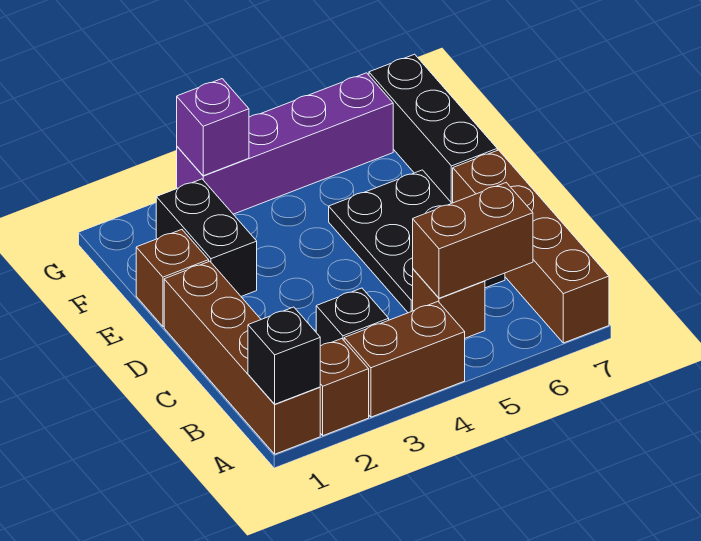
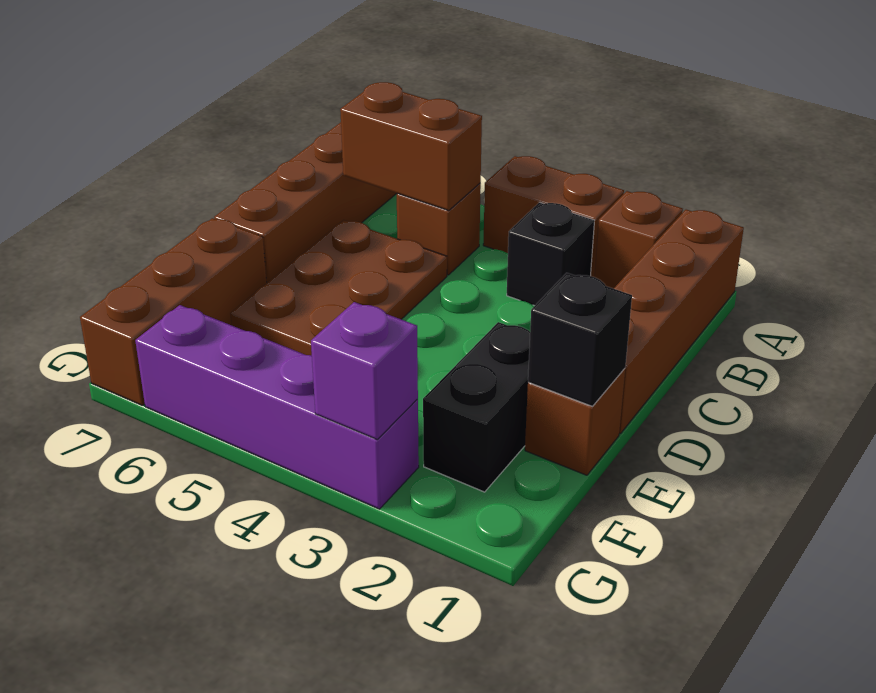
black 1x1 brick [248,307,320,404] -> black 1x1 brick moved to [528,273,632,406]
black 2x3 plate [329,170,505,313] -> brown 2x3 plate [230,220,447,356]
black 1x3 brick [369,54,497,203] -> brown 1x3 brick [80,218,267,406]

